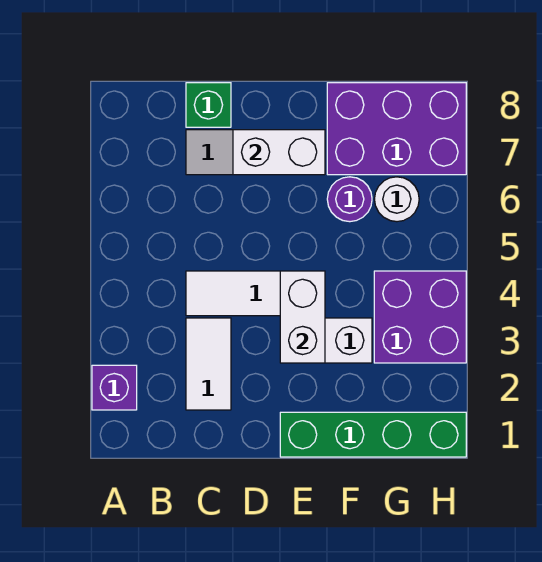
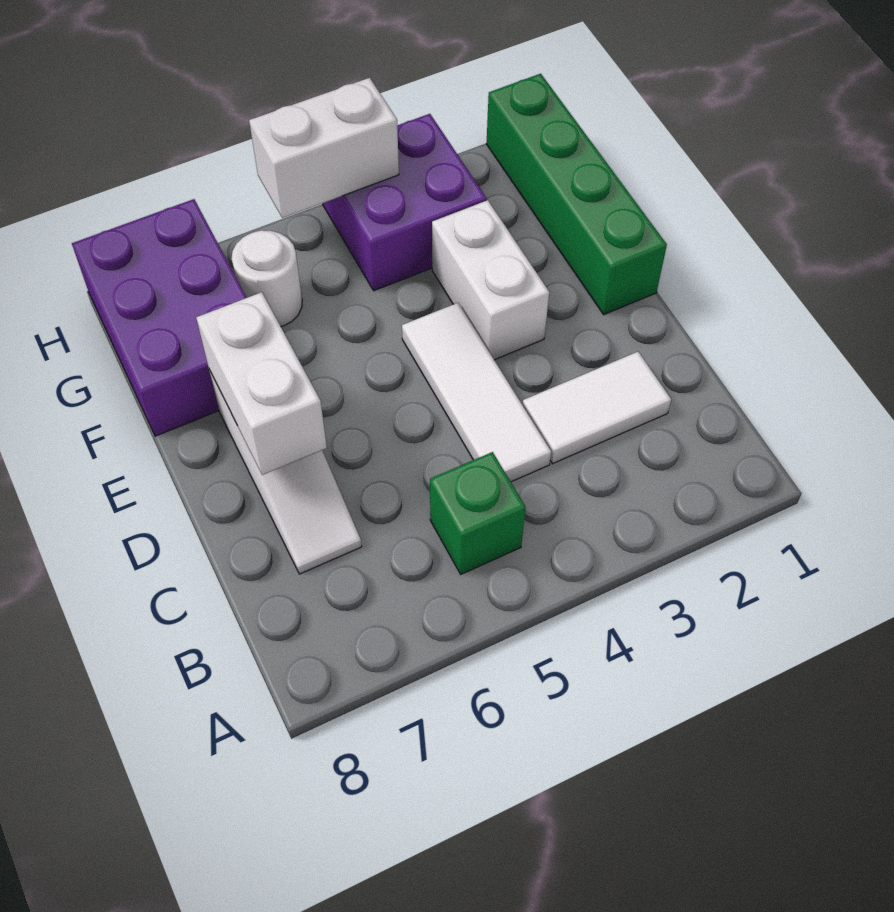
purple 1x1 brick [92,365,137,410] -> none
green 1x1 brick [186,83,231,127] -> green 1x1 brick moved to [430,452,526,574]
white 1x2 brick [280,271,325,363] -> white 1x2 brick moved to [249,78,399,218]
purple 1x1 round brick [327,177,372,222] -> none

